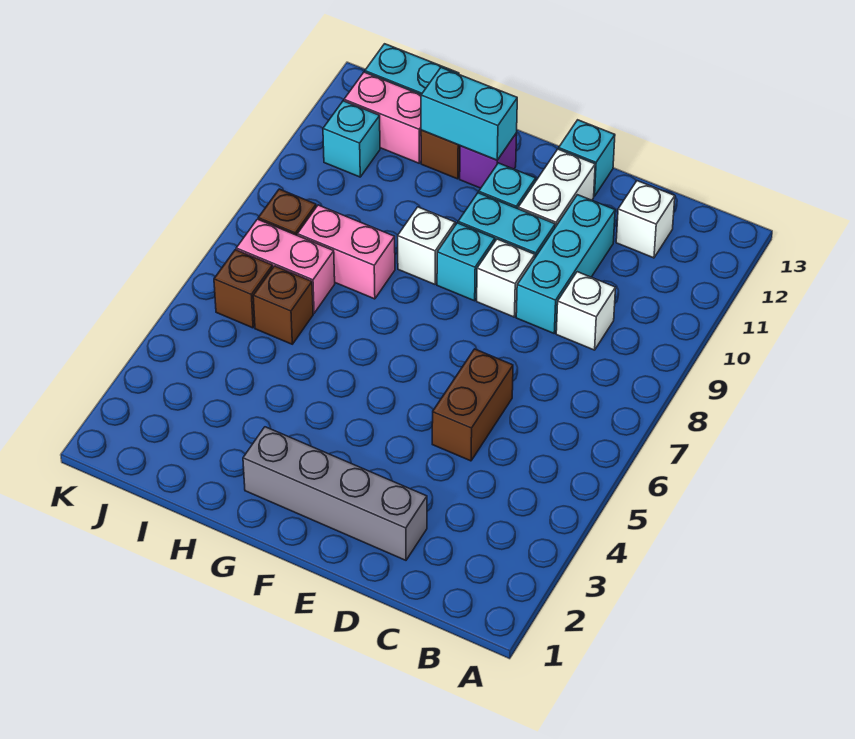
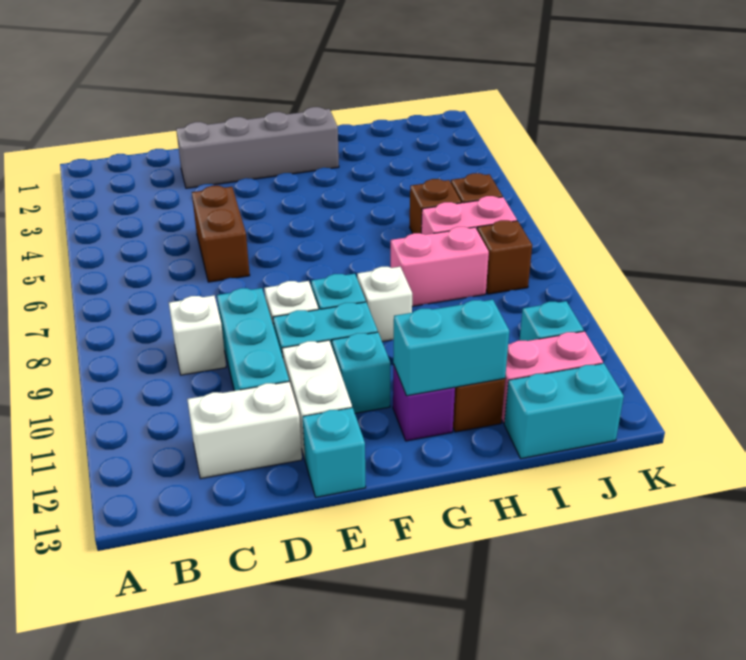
white 1x1 brick [616,181,675,258] -> white 1x2 brick [187,382,302,478]

